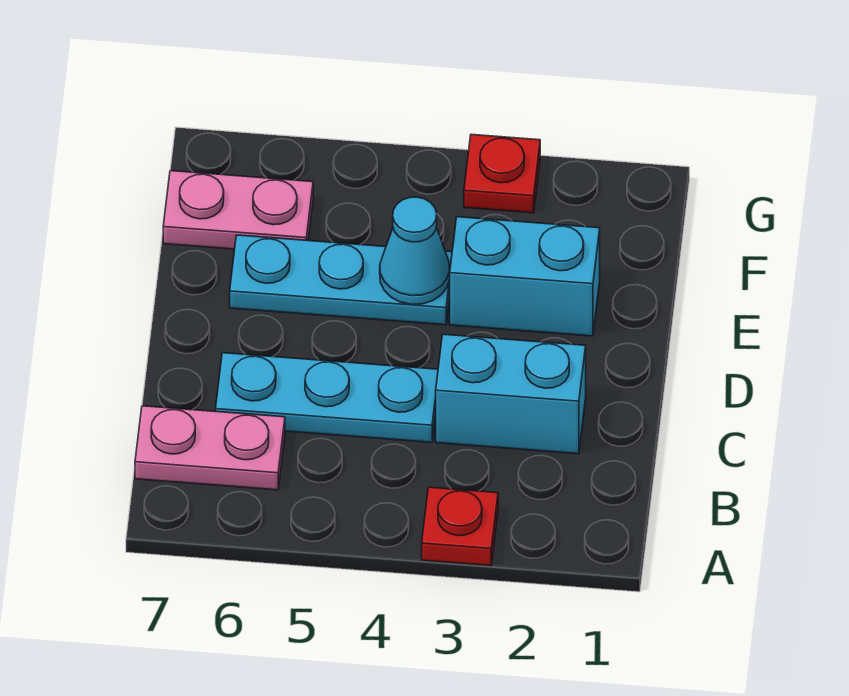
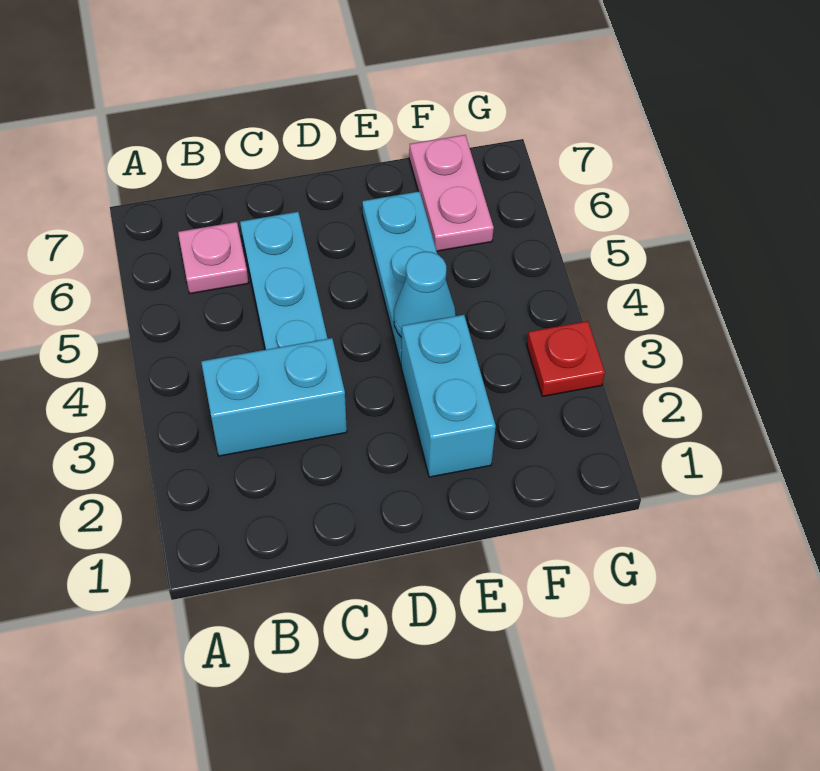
red 1x1 plate [422,487,498,566] -> none
pink 1x2 plate [135,406,285,490] -> pink 1x1 plate [178,222,248,294]
cyan 1x2 brick [436,334,586,454] -> cyan 1x2 brick turned to [201,338,347,456]

